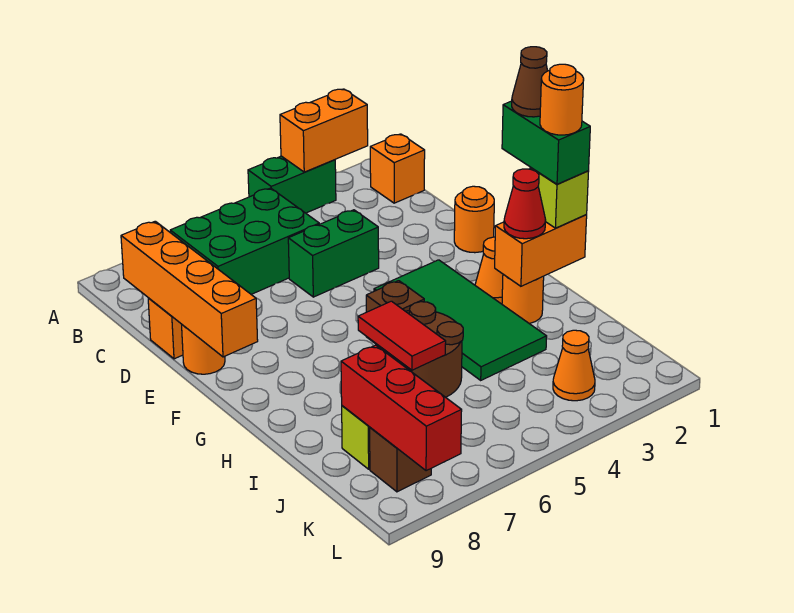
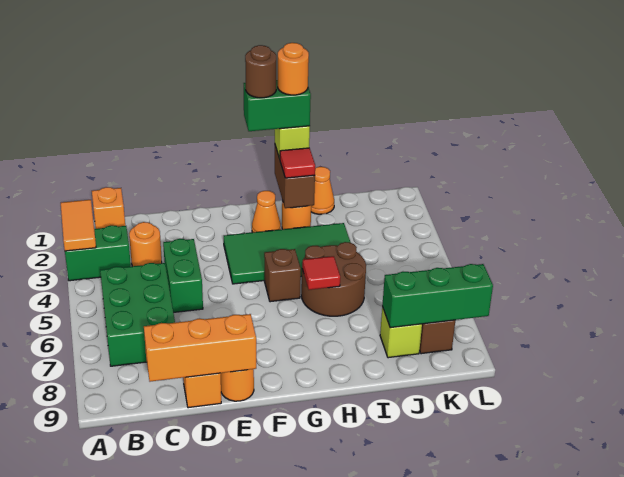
orange 1x2 brick [280,89,368,172] -> orange 1x2 tile [61,200,96,251]
green 1x2 brick [248,156,336,213] -> green 1x2 brick turned to [65,225,131,281]
orange 1x4 brick [121,221,258,357] -> orange 1x3 brick [144,314,256,382]
orange 1x1 round brick [454,186,494,253] -> orange 1x1 round brick moved to [129,222,162,266]
brown 1x1 cone [512,47,548,117] -> brown 1x1 round brick [245,45,276,98]
orange 1x2 brick [495,215,587,286] -> brown 1x2 brick [275,146,315,208]
red 1x1 cone [504,169,546,239] -> red 1x1 tile [280,148,315,178]
red 1x2 tile [358,301,446,370] -> red 1x1 tile [303,256,340,290]
red 1x3 brick [341,345,462,471] -> green 1x3 brick [382,264,493,328]
orange 1x1 cone [553,330,595,401] -> orange 1x1 cone moved to [311,167,334,214]

